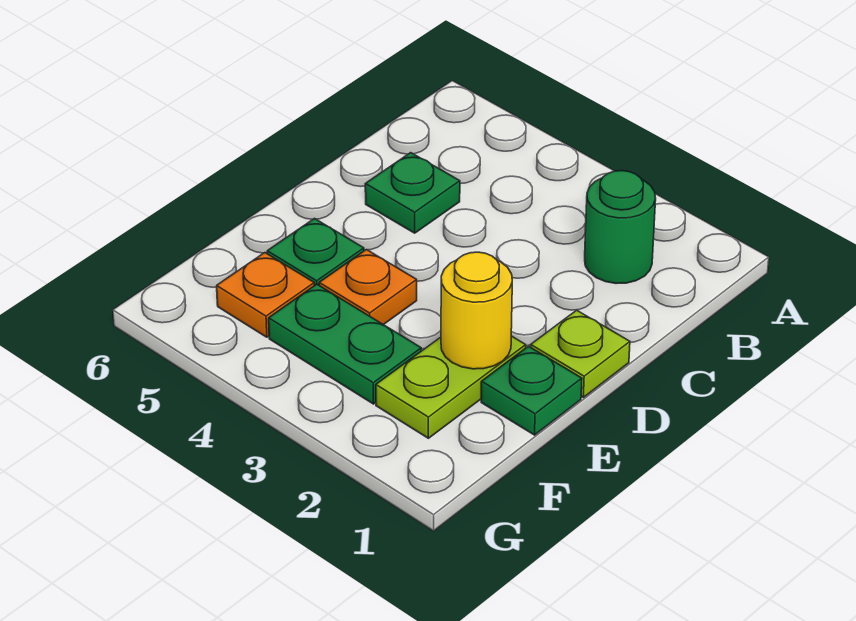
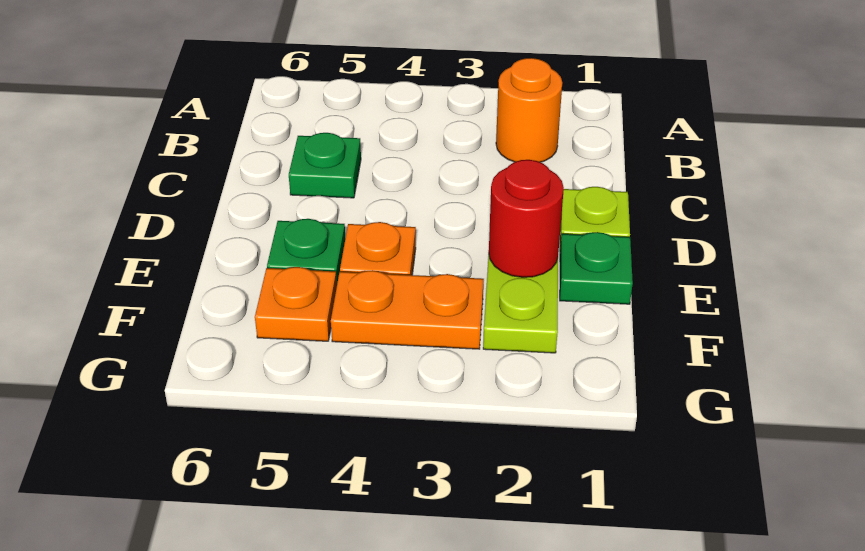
green 1x1 round brick [585,171,656,284] -> orange 1x1 round brick [496,58,562,162]
yellow 1x1 round brick [441,252,512,369] -> red 1x1 round brick [489,160,564,277]
green 1x2 plate [269,284,421,404] -> orange 1x2 plate [331,270,484,349]

